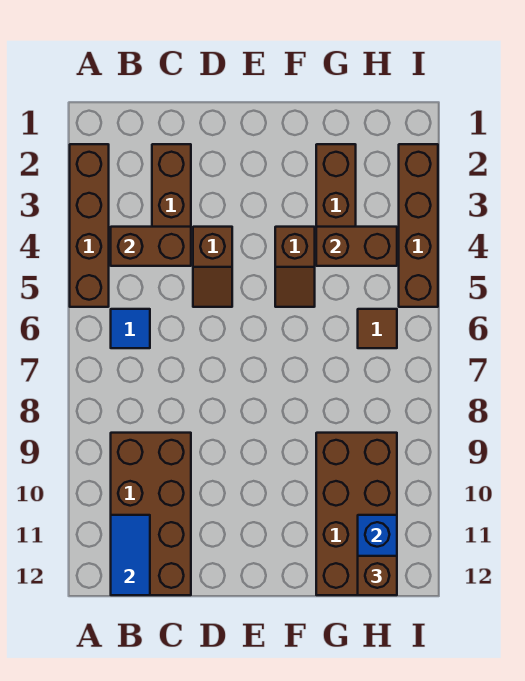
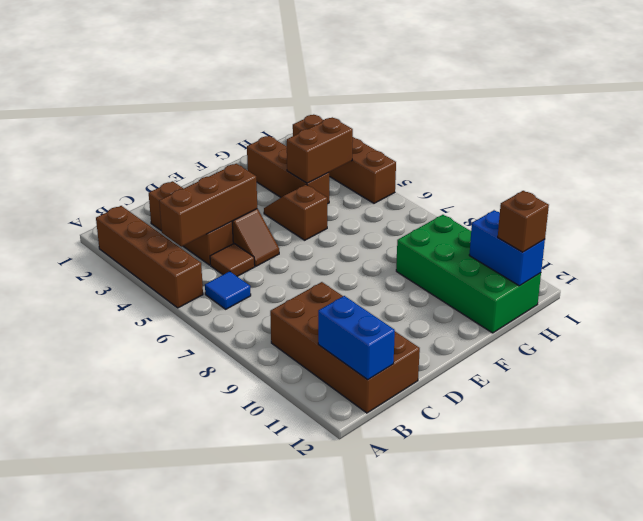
brown 1x2 brick [111,227,191,266] -> brown 1x3 brick [159,164,257,247]
blue 1x2 tile [111,515,150,595] -> blue 1x2 brick [318,296,395,380]
brown 1x2 slope [275,227,315,307] -> brown 1x2 slope turned to [264,185,327,240]
brown 2x4 brick [316,433,397,595] -> green 2x4 brick [396,215,541,333]
brown 1x1 tile [358,309,397,348] -> brown 1x1 tile moved to [210,244,255,277]

